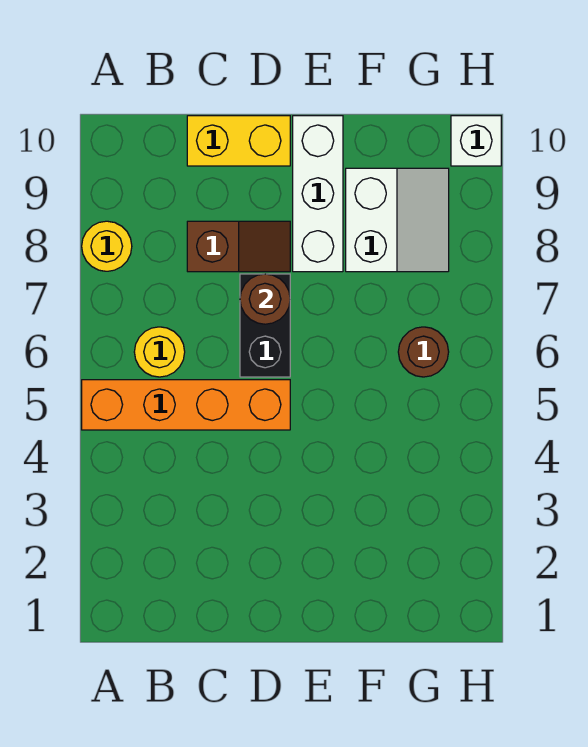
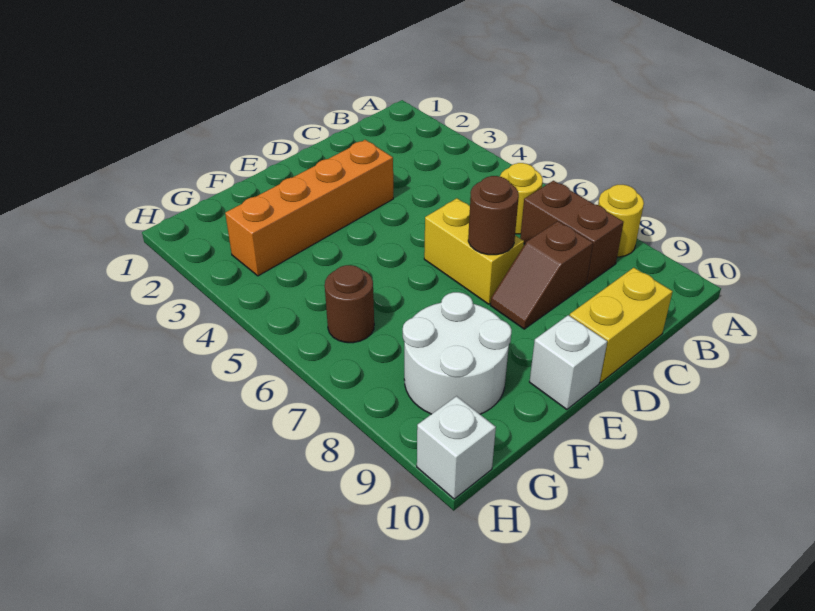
orange 1x4 brick [82,380,290,430] -> orange 1x4 brick moved to [225,140,393,276]
none -> brown 1x2 brick [520,181,624,284]
black 1x2 brick [240,274,290,377] -> yellow 1x2 brick [424,198,524,304]
white 1x3 brick [293,116,343,272] -> white 1x1 brick [530,315,607,409]
white 2x2 slope [346,168,449,272] -> white 2x2 round brick [403,292,512,414]

